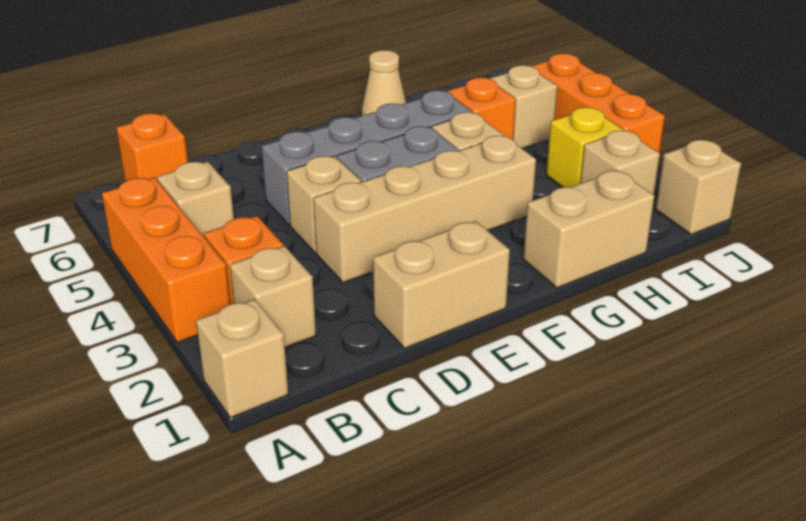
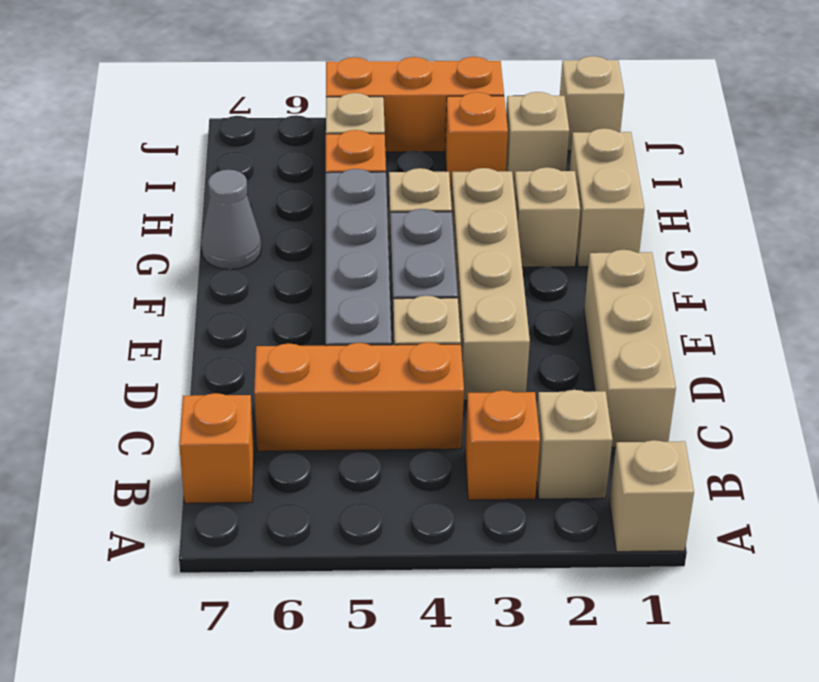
orange 1x3 brick [102,177,230,342] -> orange 1x3 brick moved to [254,342,464,451]
tan 1x1 brick [157,162,234,237] -> tan 1x1 brick moved to [514,167,580,267]
tan 1x2 brick [373,221,510,348] -> tan 1x3 brick [584,250,676,447]
tan 1x1 cone [362,50,406,116] -> grey 1x1 cone [201,170,261,270]
yellow 1x1 brick [546,107,623,187] -> orange 1x1 brick [445,92,508,189]

